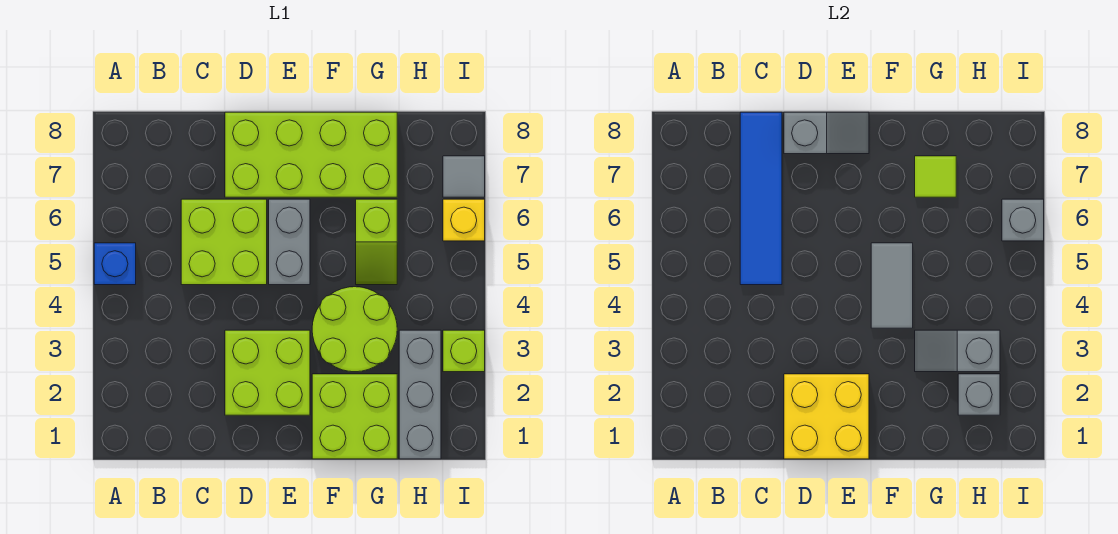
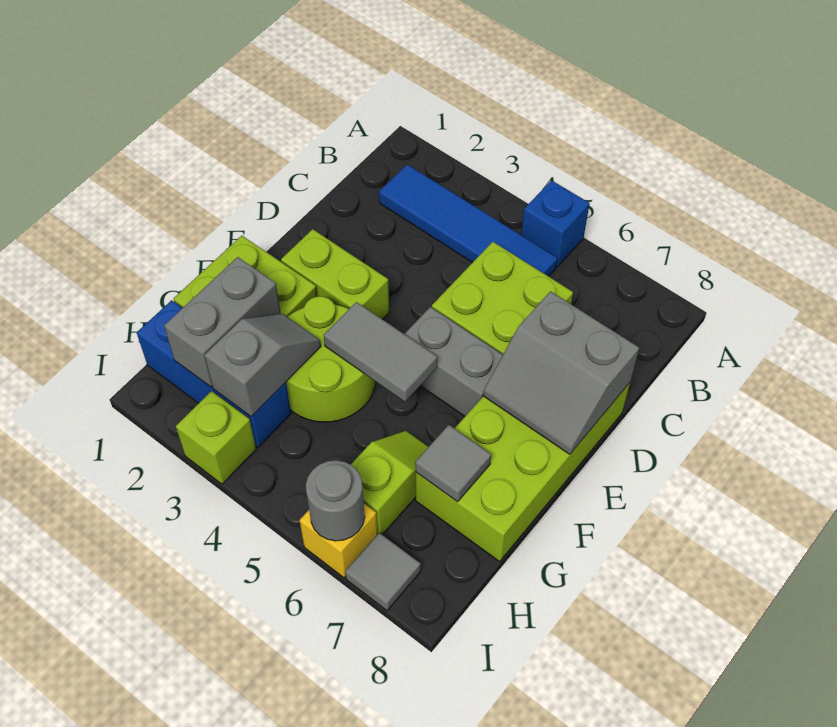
blue 1x4 tile [740,112,782,285] -> blue 1x4 tile moved to [379,165,557,276]
yellow 2x2 brick [784,374,869,459] -> none
lime 2x2 brick [225,330,310,415] -> lime 1x2 brick [281,229,389,320]
grey 1x2 slope [784,112,869,154] -> grey 2x2 slope [483,291,639,454]
lime 1x2 slope [356,199,397,285] -> lime 1x2 slope turned to [351,431,428,535]
lime 1x1 tile [915,156,956,197] -> grey 1x1 tile [415,425,491,502]
grey 1x3 brick [399,330,441,459] -> blue 1x3 brick [137,300,291,447]
grey 1x1 brick [958,374,1000,415] -> grey 1x2 brick [164,257,281,387]
grey 1x1 brick [1002,199,1044,241] -> grey 1x1 round brick [306,460,365,541]

